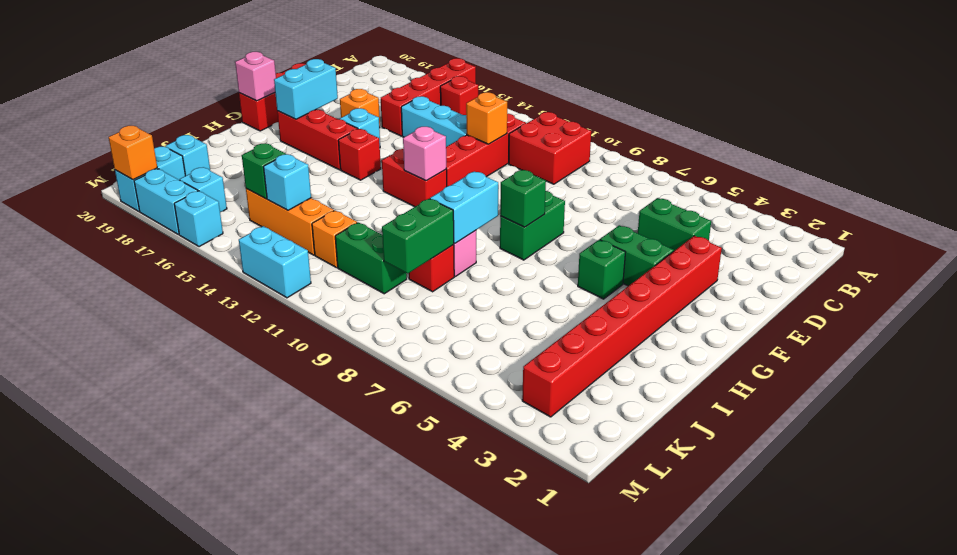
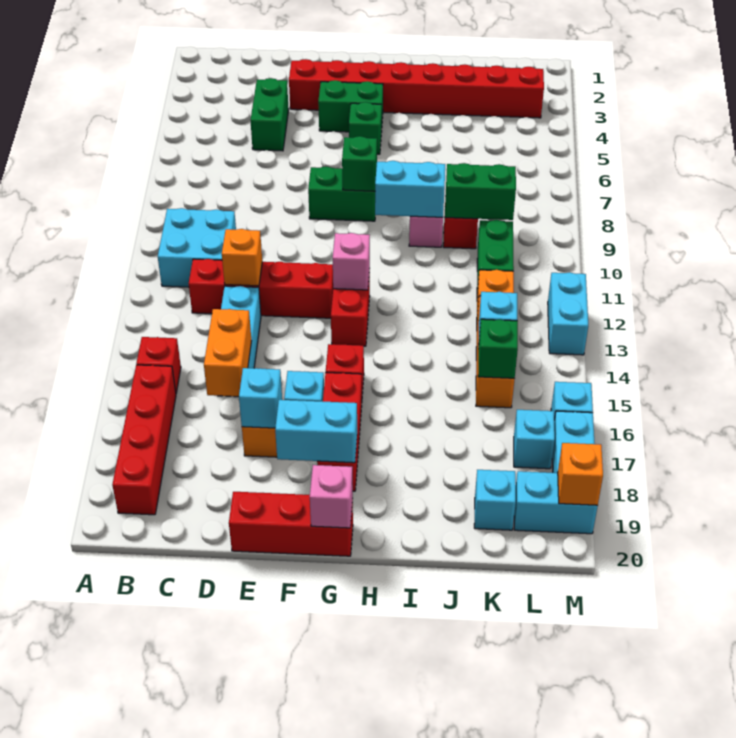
red 1x4 brick [381,58,476,136] -> red 1x4 brick turned to [112,365,176,515]
red 2x2 brick [509,112,591,184] -> cyan 2x2 brick [158,208,236,287]
none -> orange 1x2 brick [204,309,252,397]
none -> cyan 1x1 brick [239,368,282,428]
green 1x2 brick [600,225,674,286] -> green 1x2 brick turned to [318,80,383,132]

